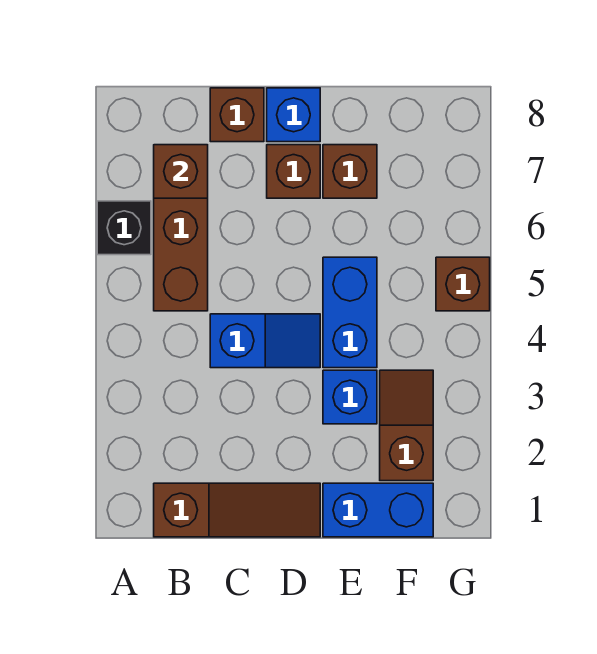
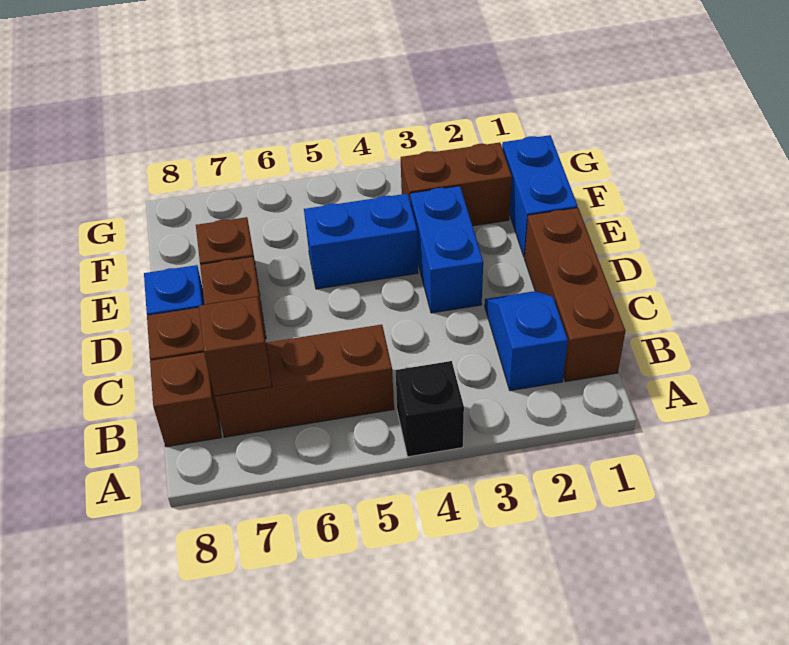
black 1x1 brick [97,201,151,255] -> black 1x1 brick moved to [396,361,464,457]
brown 1x3 slope [154,483,320,537] -> brown 1x3 brick [524,208,625,382]
blue 1x2 slope [210,314,320,368] -> blue 1x2 slope moved to [485,291,568,391]
blue 1x1 brick [323,370,377,424] -> blue 1x2 brick [410,186,483,313]
brown 1x2 slope [380,370,433,481] -> brown 1x2 brick [401,143,512,226]
brown 1x1 brick [436,257,490,311] -> brown 1x1 brick moved to [150,352,221,447]

